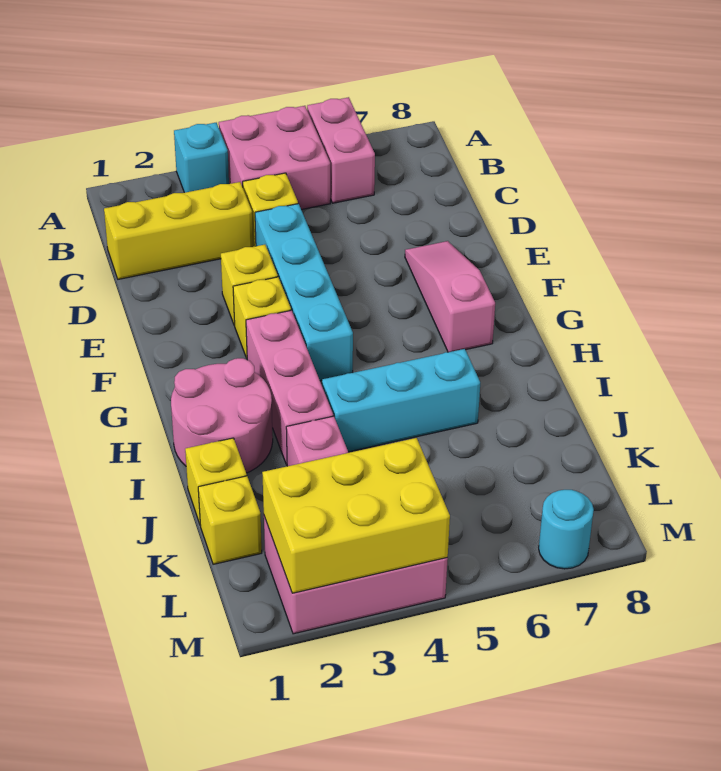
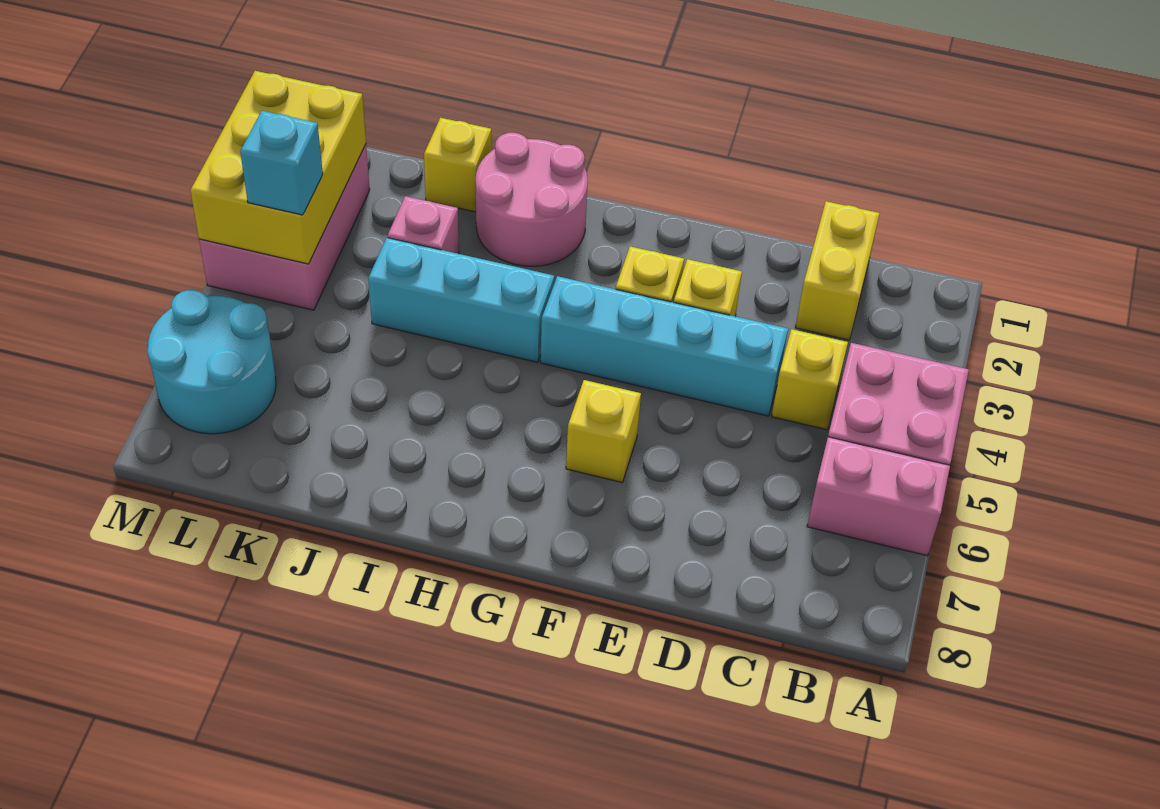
cyan 1x1 brick [174,123,229,193] -> cyan 1x1 brick moved to [240,111,323,215]
yellow 1x3 brick [104,182,253,279] -> yellow 1x2 brick [795,201,880,340]
pink 1x3 slope [405,241,495,352] -> none
pink 1x3 brick [246,310,333,465] -> none
cyan 1x3 brick [322,349,480,452] -> cyan 1x3 brick turned to [368,238,554,362]
yellow 1x1 brick [198,476,262,564] -> yellow 1x1 brick moved to [566,380,641,482]
cyan 1x1 round brick [539,490,594,569] -> cyan 2x2 round brick [147,290,276,434]

